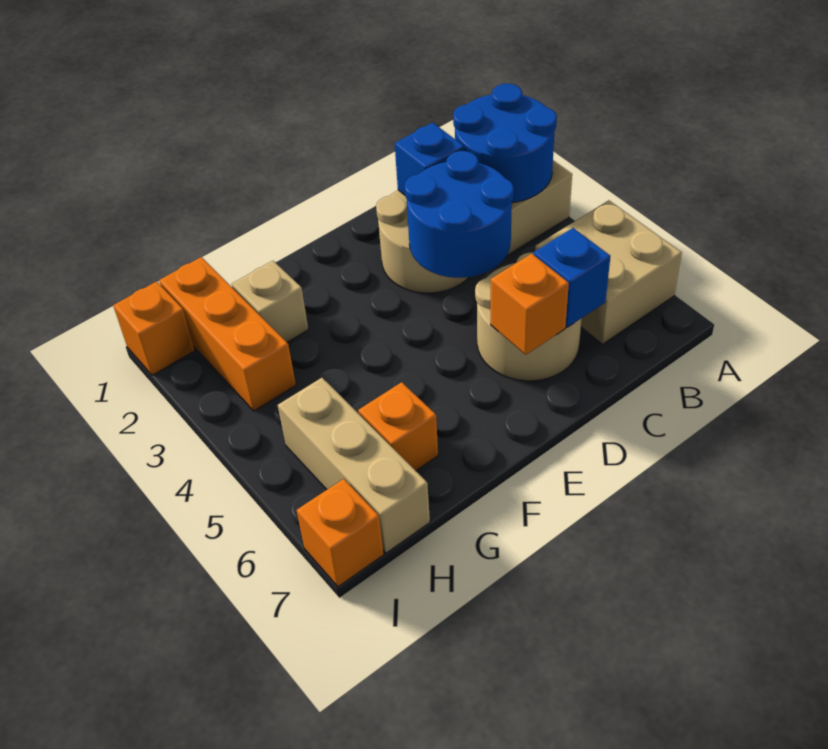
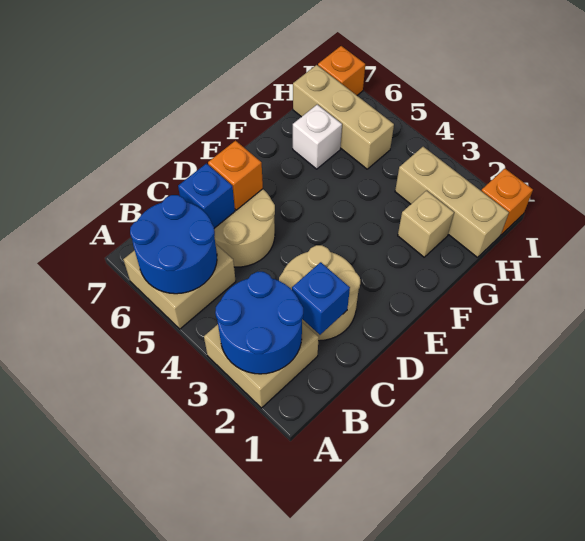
blue 2x2 round brick [404,151,514,278] -> blue 2x2 round brick moved to [130,195,217,294]
orange 1x1 brick [358,382,438,471] -> white 1x1 brick [293,105,342,169]
orange 1x3 brick [159,257,296,411] -> tan 1x3 brick [395,147,509,257]

